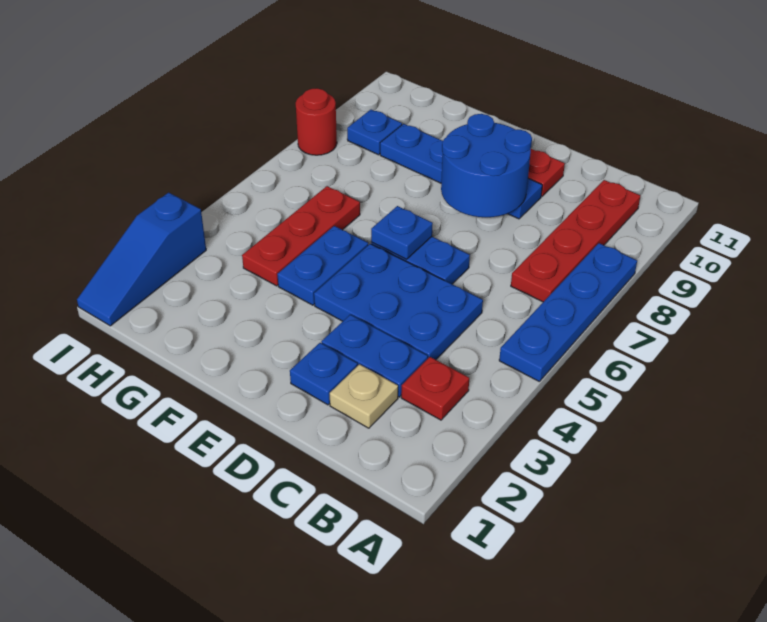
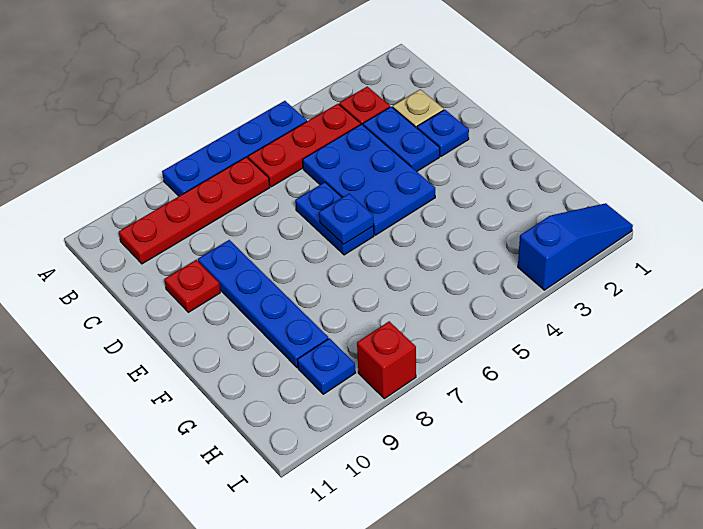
blue 2x2 round brick [441,114,532,217] -> none
blue 1x2 plate [277,226,368,305] -> none
red 1x3 plate [242,186,360,286] -> red 1x3 plate moved to [248,104,361,187]
red 1x1 round brick [296,88,337,155] -> red 1x1 brick [357,321,416,399]

